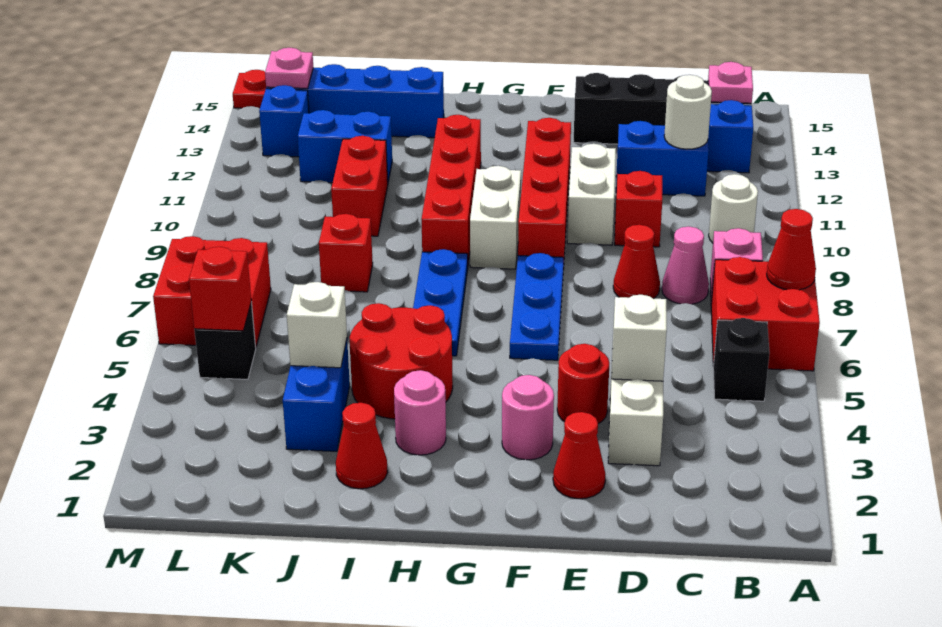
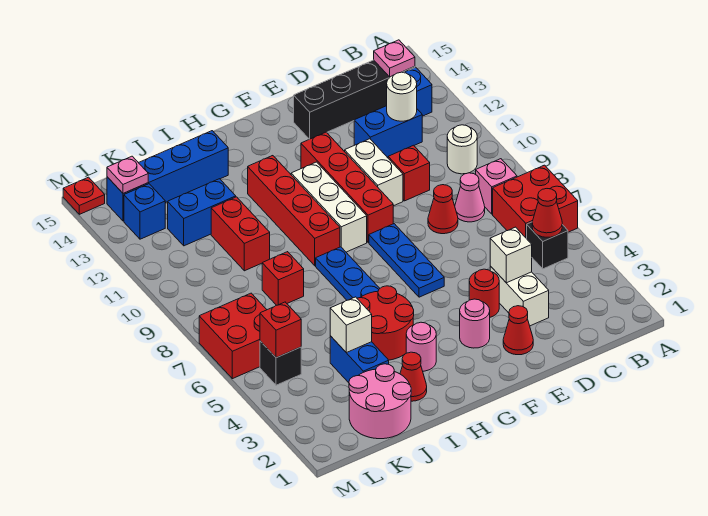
red 1x1 cone [767,209,816,290] -> red 1x1 cone moved to [532,189,562,237]
white 1x2 brick [470,166,521,269] -> white 1x3 brick [291,162,367,252]
none -> pink 2x2 round brick [349,364,411,439]

